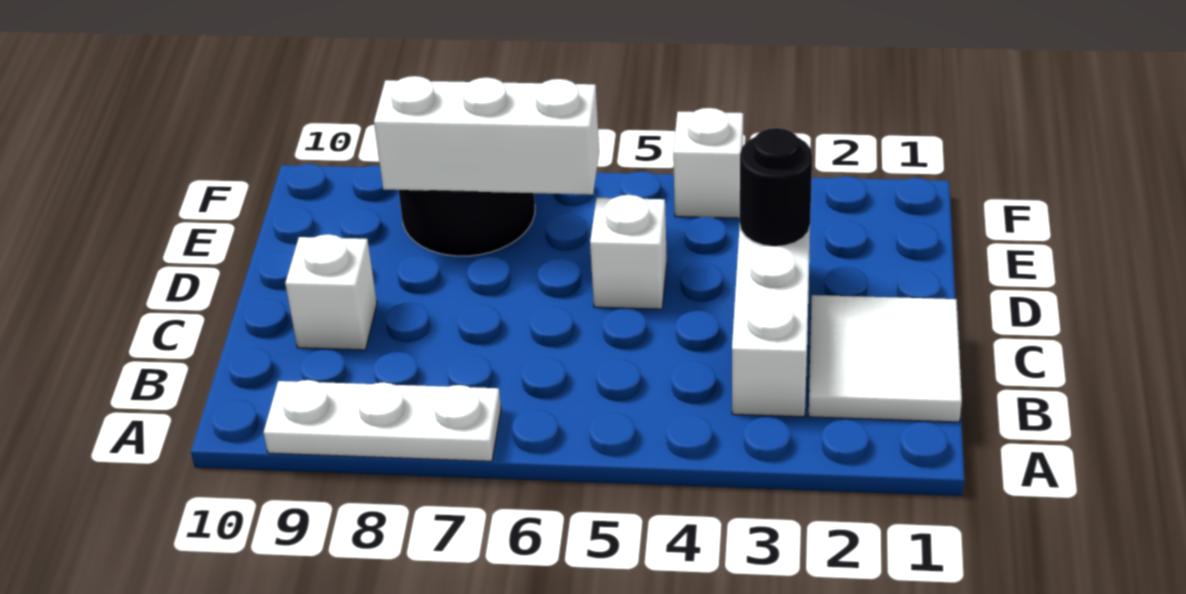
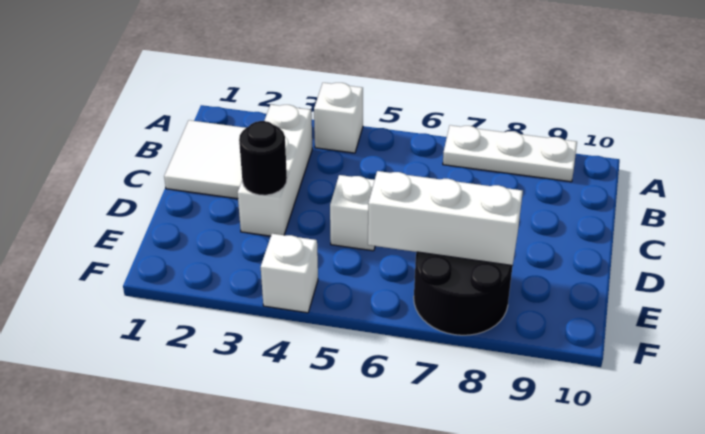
white 1x1 brick [285,234,377,350] -> white 1x1 brick moved to [314,83,363,153]

